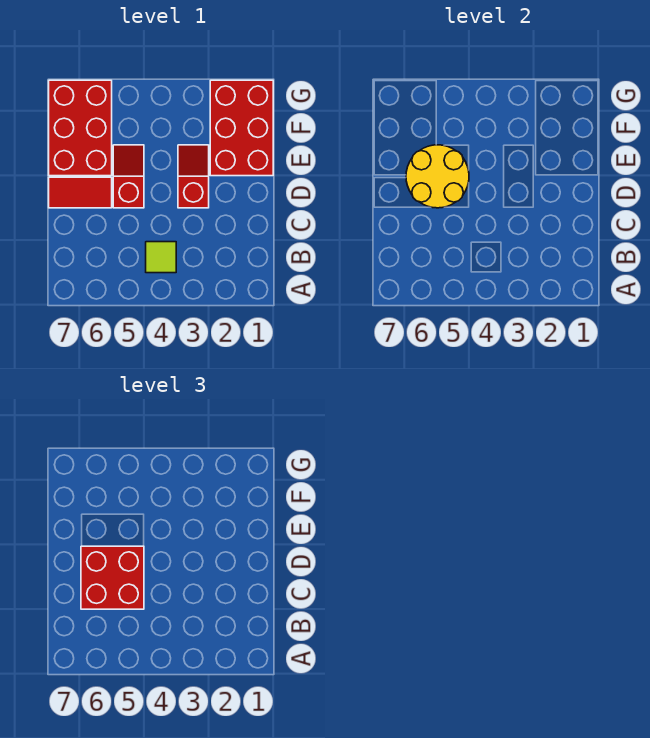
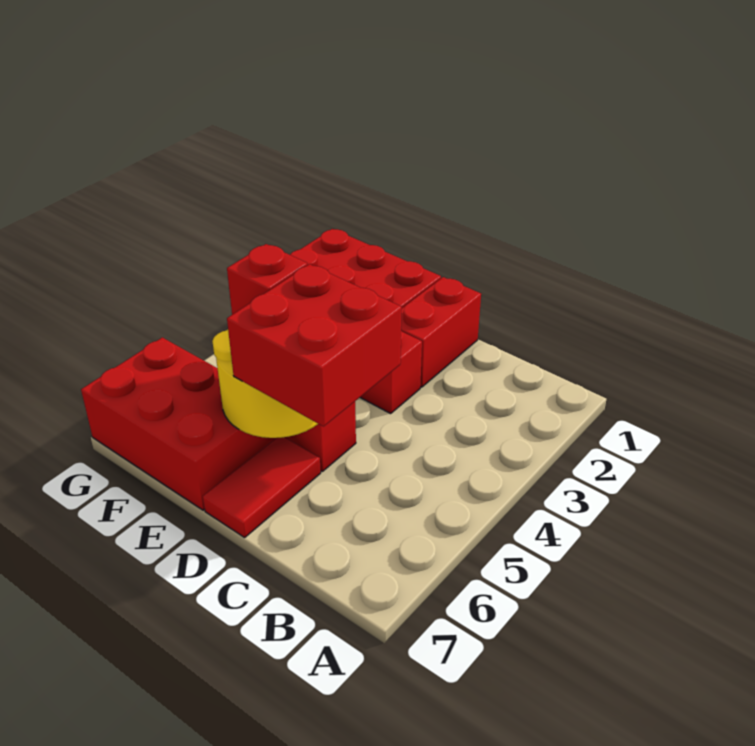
lime 1x1 tile [146,242,176,273] -> none
none -> red 1x2 brick [401,277,481,387]
none -> red 1x1 brick [227,244,307,314]

